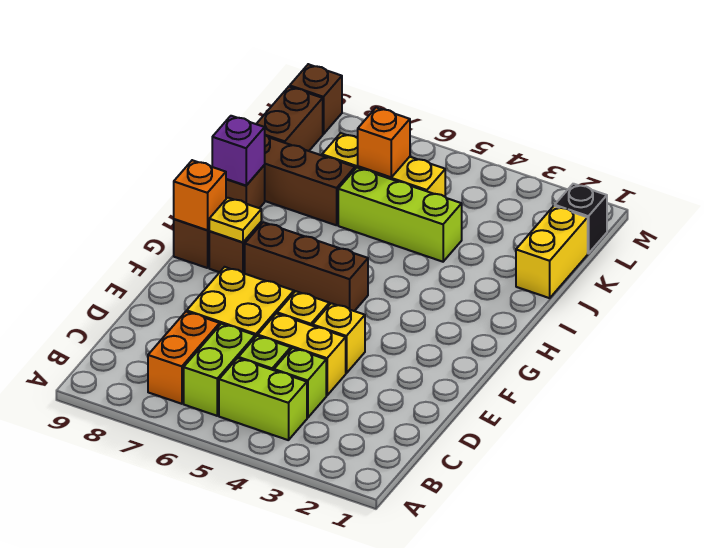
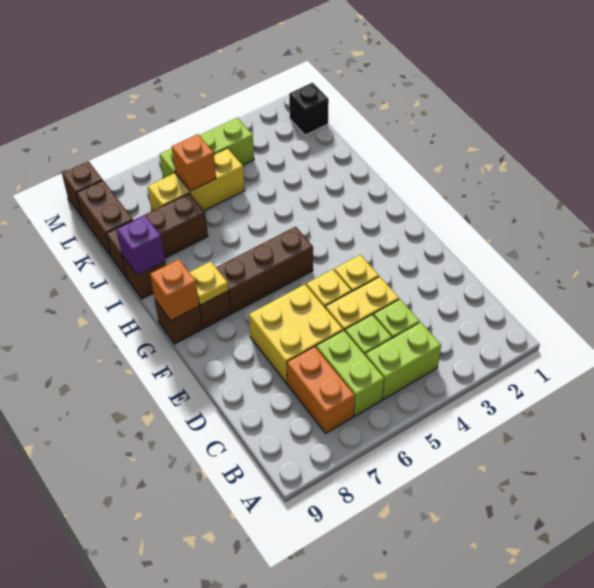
yellow 1x2 brick [516,206,588,298] -> none
lime 1x3 brick [338,168,462,262] -> lime 1x3 brick moved to [160,118,254,178]

